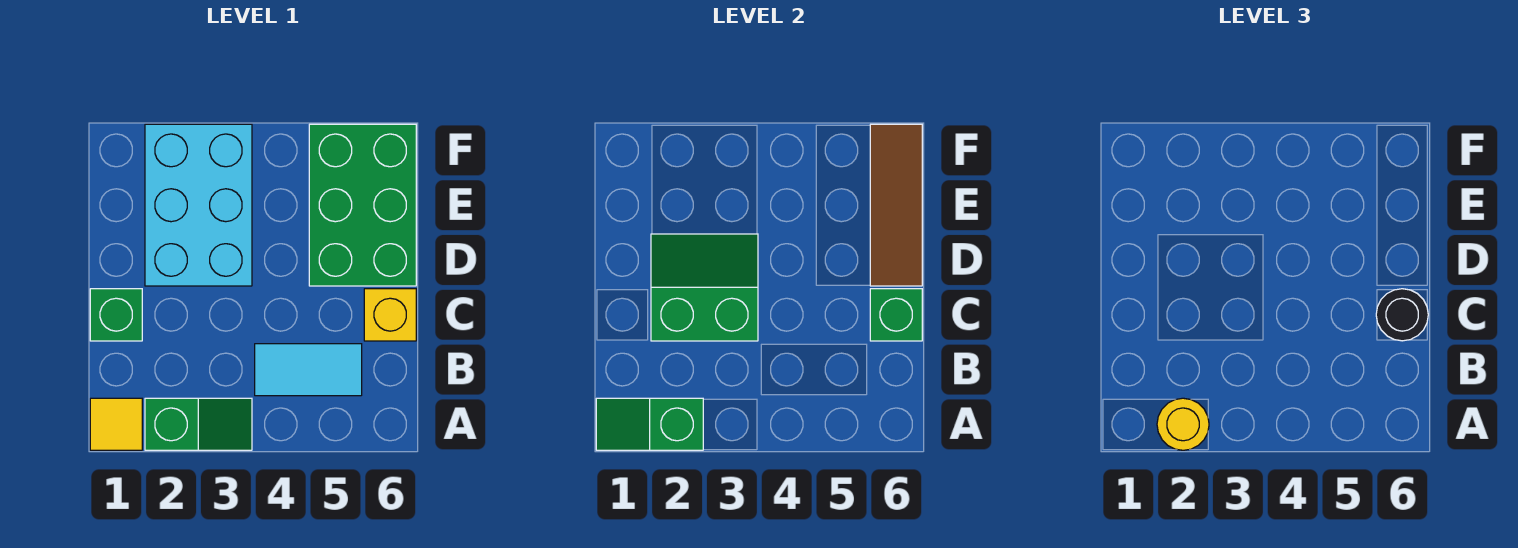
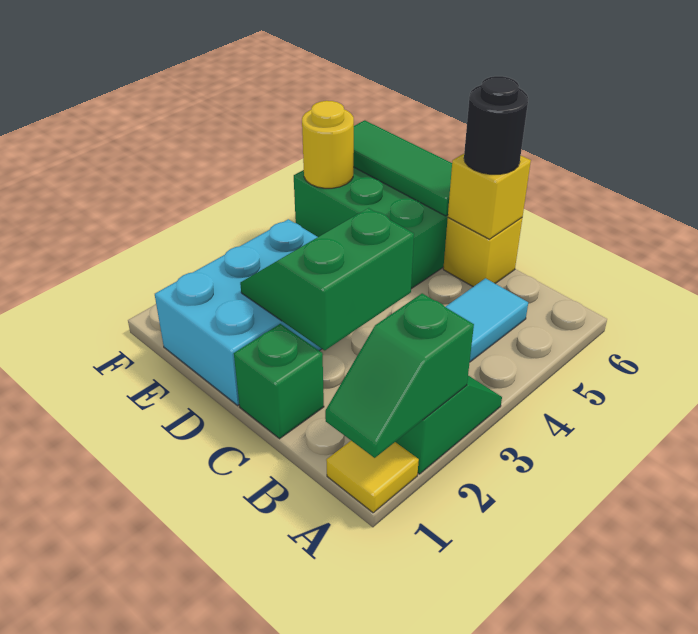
yellow 1x1 round brick [1157,398,1209,450] -> yellow 1x1 round brick moved to [302,101,354,188]
green 1x1 brick [870,289,922,341] -> yellow 1x1 brick [448,154,531,239]
cyan 2x3 brick [145,124,252,286] -> cyan 2x3 brick turned to [155,219,321,405]
brown 1x3 tile [870,124,922,286] -> green 1x3 tile [353,120,452,216]

